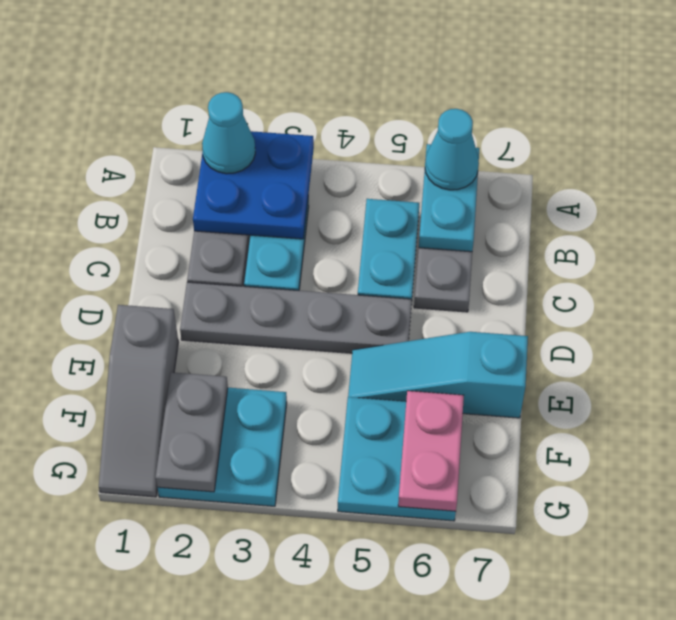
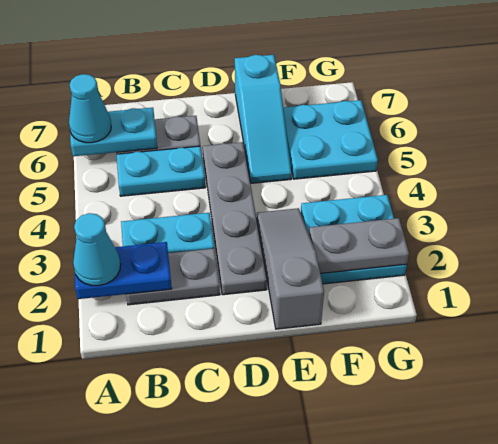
blue 2x2 plate [193,131,314,239] -> blue 1x2 plate [74,242,172,299]
grey 1x3 slope [99,305,178,497] -> grey 1x3 slope turned to [257,208,324,329]
pink 1x2 plate [398,391,464,511] -> none

